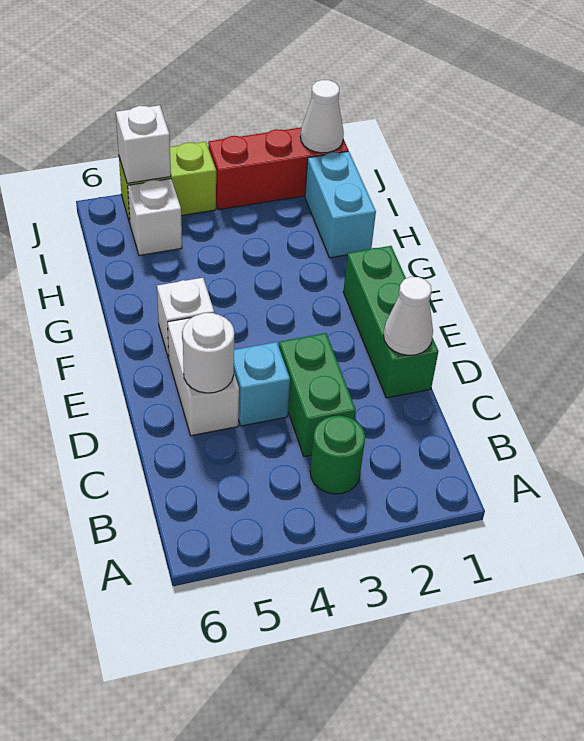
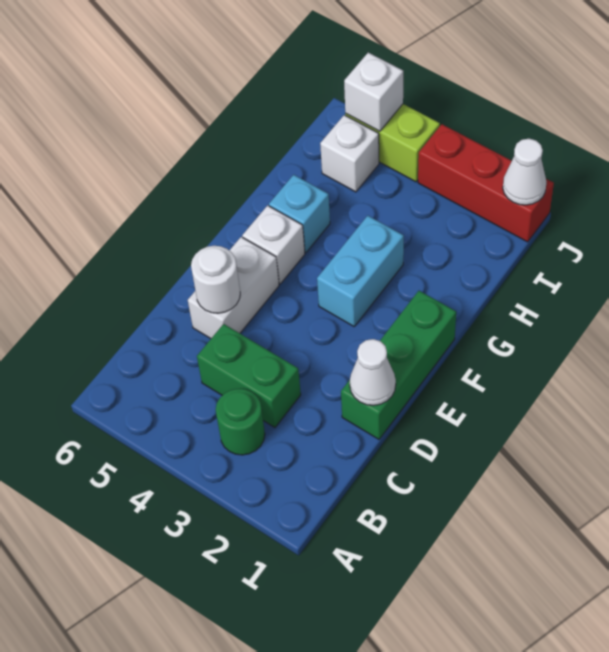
green 1x2 brick [279,333,356,456] -> green 1x2 brick turned to [197,324,301,427]
cyan 1x1 brick [234,342,290,426] -> cyan 1x1 brick moved to [269,175,330,253]
cyan 1x2 brick [305,151,376,258] -> cyan 1x2 brick moved to [317,216,404,326]

